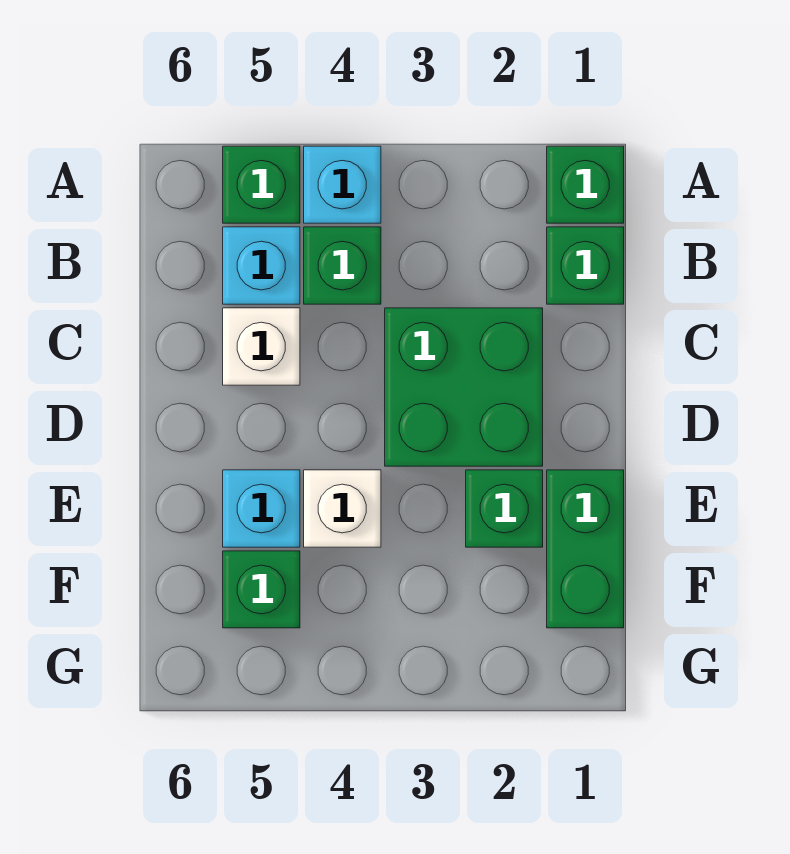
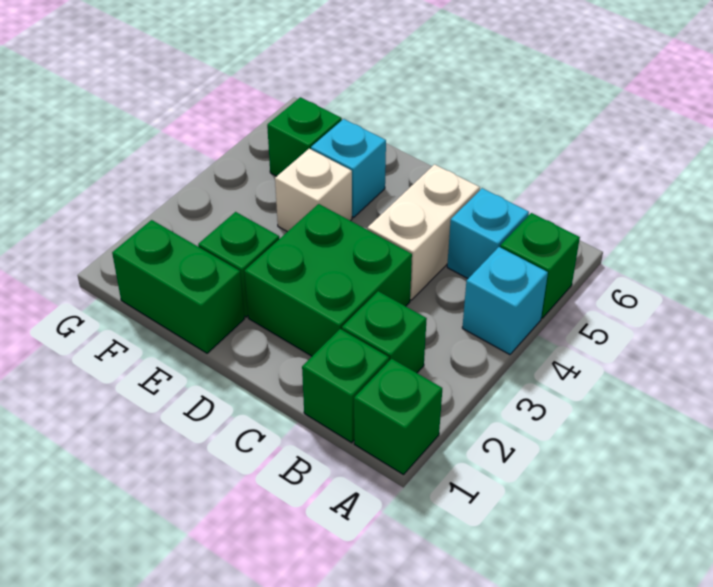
green 1x1 brick [304,227,381,304] -> green 1x1 brick moved to [342,291,427,373]
white 1x1 brick [223,308,300,385] -> white 1x2 brick [367,164,480,300]

